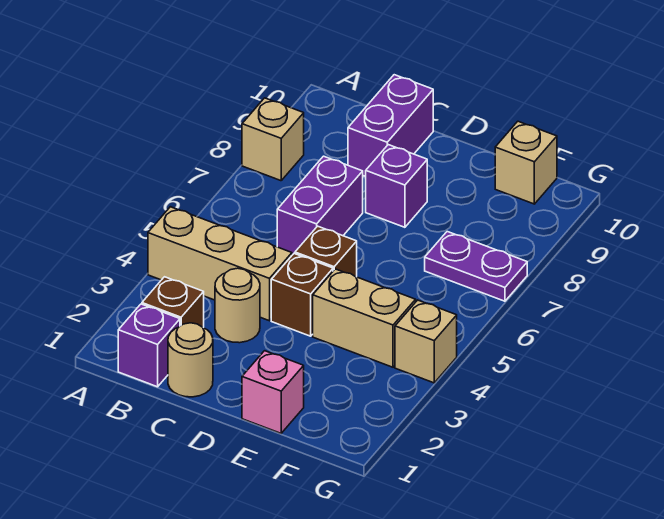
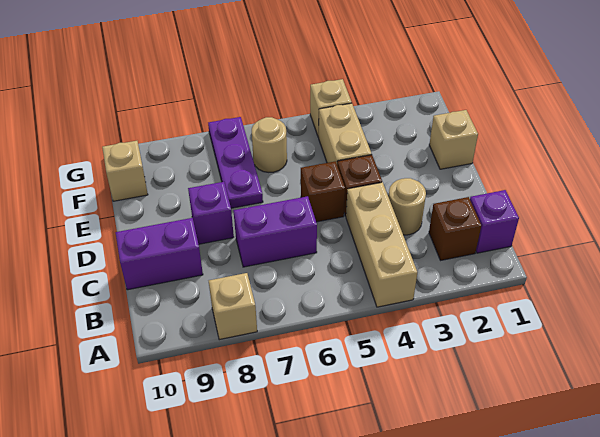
tan 1x1 round brick [168,323,213,397] -> tan 1x1 round brick moved to [252,117,287,172]
pink 1x1 brick [242,351,304,433] -> tan 1x1 brick [429,110,478,169]
purple 1x2 plate [425,232,527,301] -> purple 1x3 plate [208,117,263,208]

